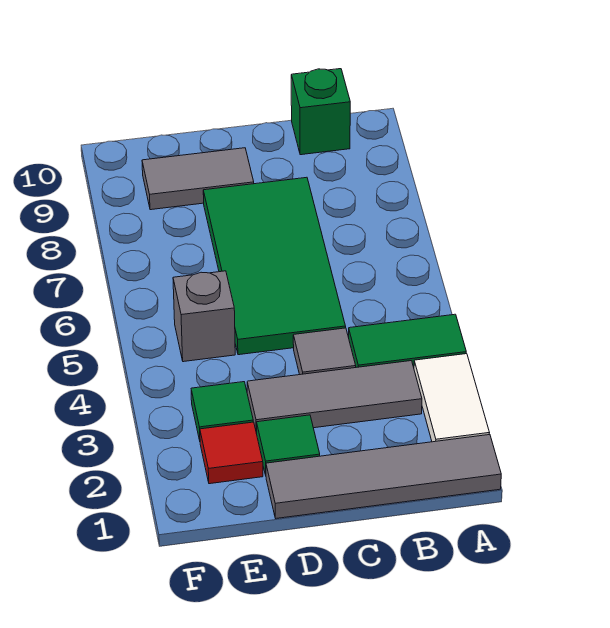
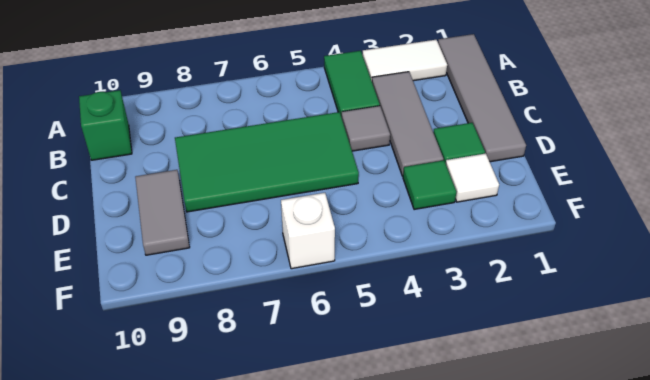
red 1x1 tile [200,422,263,484] -> white 1x1 tile [446,153,499,202]
grey 1x1 brick [173,271,235,362] -> none
none -> white 1x1 brick [281,193,335,269]

